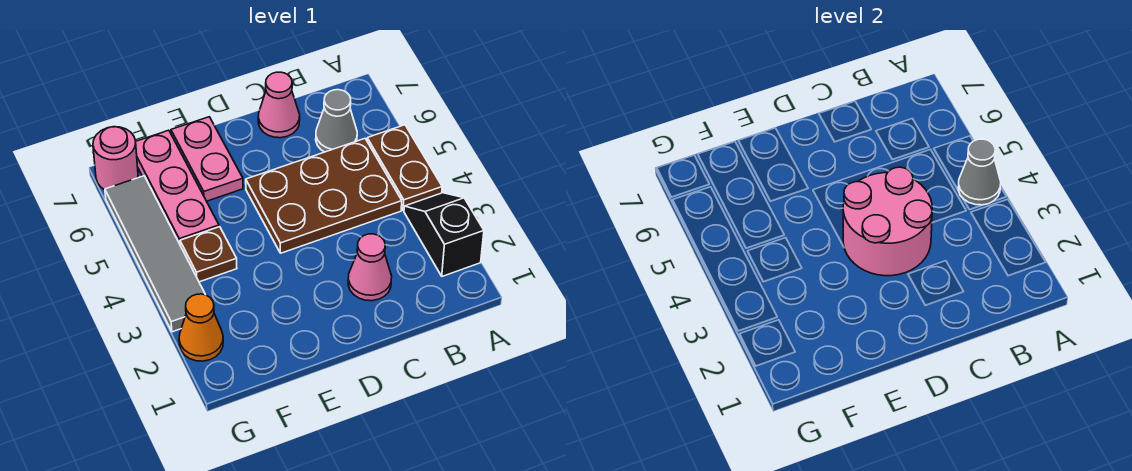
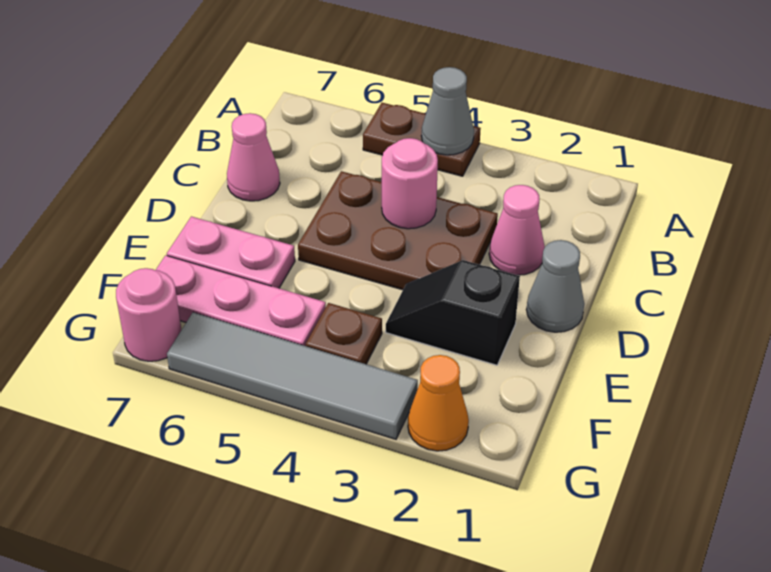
black 1x2 slope [404,193,484,276] -> black 1x2 slope moved to [386,260,520,365]
brown 2x3 plate [246,139,402,253] -> brown 2x3 plate turned to [298,171,498,290]
grey 1x1 cone [316,90,357,152] -> grey 1x1 cone moved to [526,240,584,332]
pink 2x2 round brick [843,167,932,276] -> pink 1x1 round brick [382,138,438,229]

